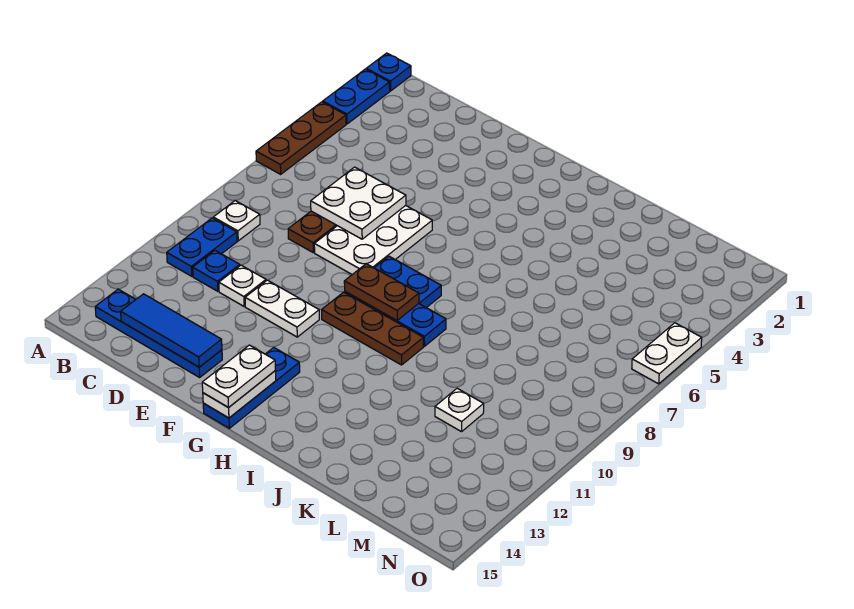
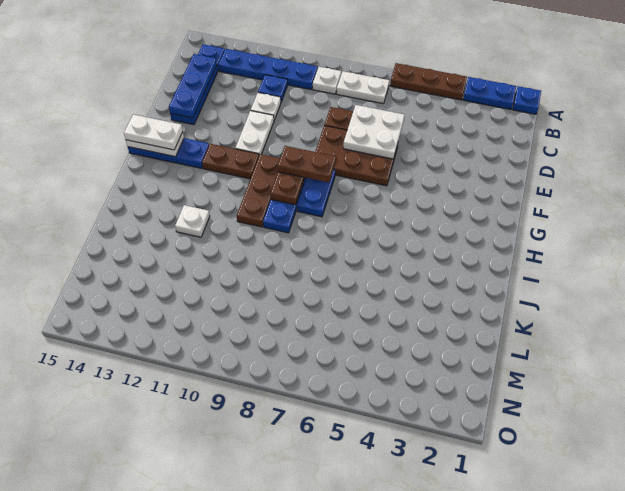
blue 1x2 plate [167,218,237,276] -> blue 1x4 plate [218,49,318,89]
blue 1x3 tile [121,294,222,367] -> blue 1x3 plate [169,54,217,118]
white 2x3 plate [314,206,432,274] -> brown 2x3 plate [315,126,398,186]
none -> brown 1x2 plate [278,146,336,183]
none -> brown 1x2 plate [202,144,259,179]
white 1x1 plate [435,388,484,432] -> white 1x1 plate moved to [175,205,210,237]
white 1x2 plate [632,323,702,384] -> white 1x2 plate moved to [337,71,389,104]

